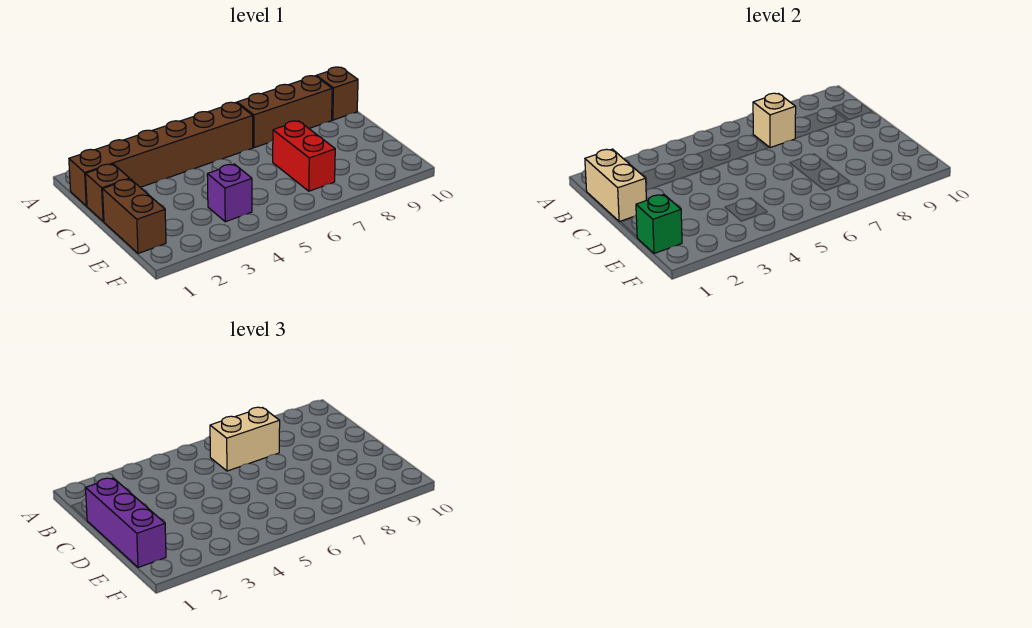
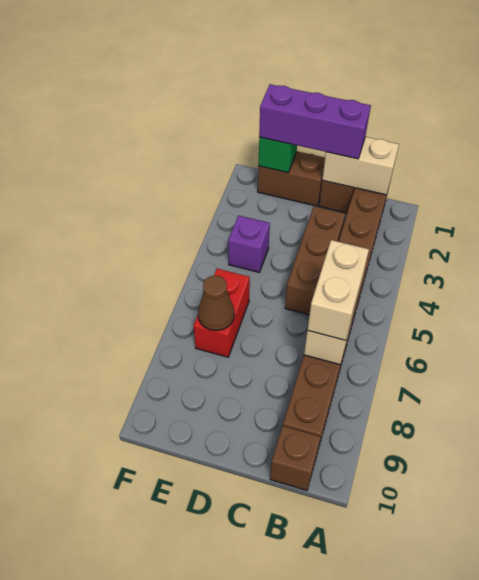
none -> brown 1x3 brick [285,206,345,315]
red 1x2 brick [273,121,335,191] -> red 1x2 brick turned to [193,269,250,357]
none -> brown 1x1 cone [198,276,234,331]

